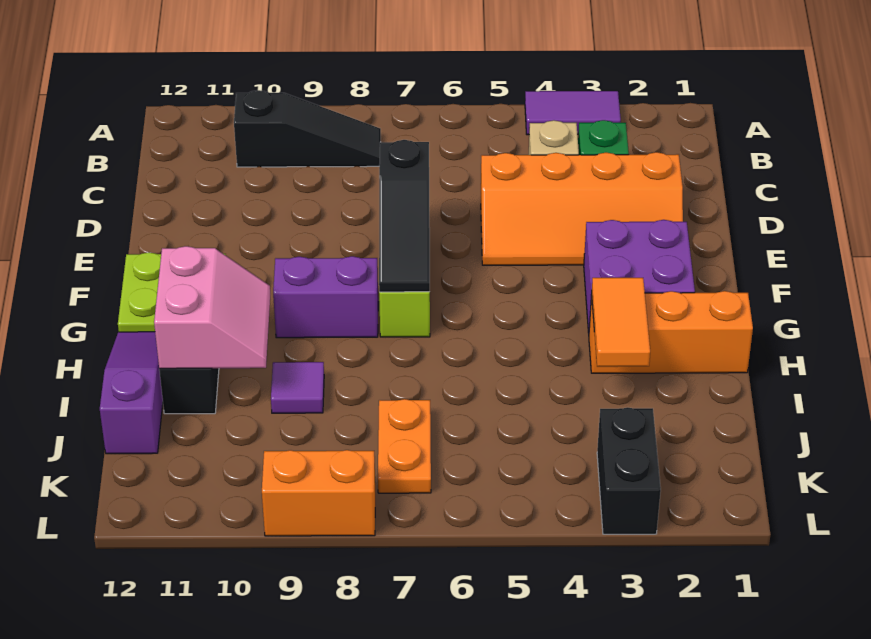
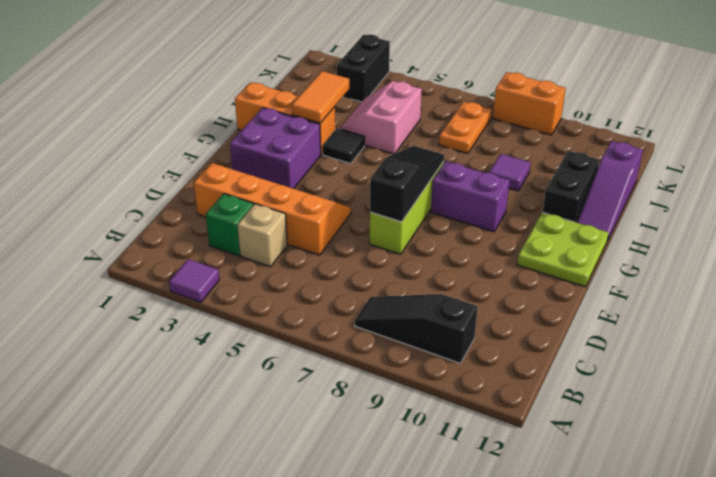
purple 1x2 tile [525,91,621,135] -> purple 1x1 tile [169,259,219,302]
none -> black 1x1 tile [323,128,365,164]
pink 2x2 slope [154,246,270,369] -> pink 2x2 slope moved to [340,81,422,154]

